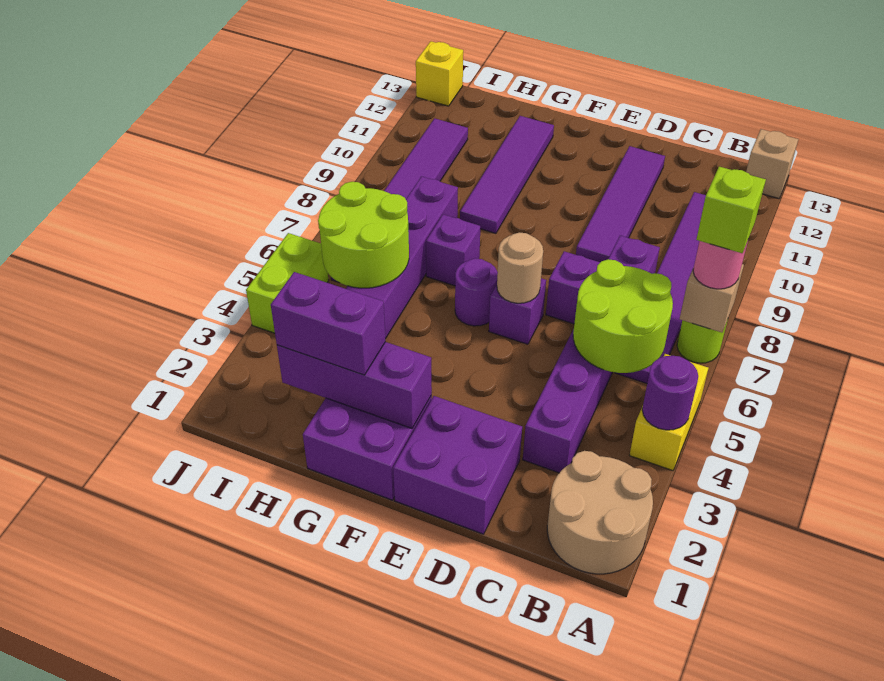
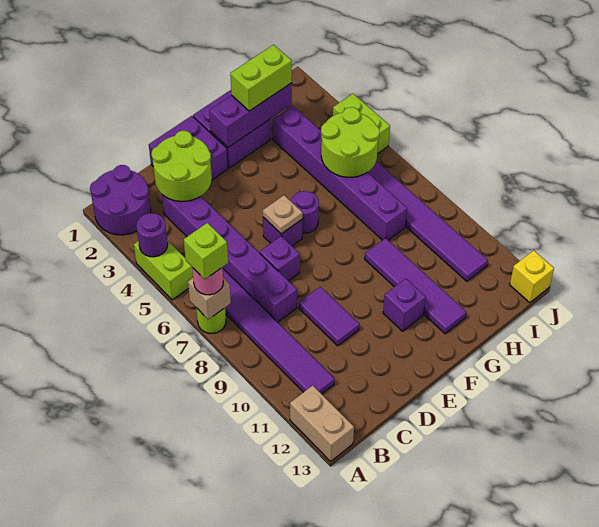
tan 2x2 round brick [547,451,653,574] -> purple 2x2 round brick [90,165,151,235]
yellow 1x2 brick [630,354,708,471] -> lime 1x2 brick [134,240,193,300]
tan 1x1 brick [746,129,798,199] -> tan 1x2 brick [290,385,354,461]
lime 2x2 round brick [573,259,673,373] -> lime 2x2 round brick moved to [151,131,212,202]
purple 1x4 tile [576,146,665,262] -> purple 1x2 tile [299,287,359,346]
tan 1x1 round brick [497,232,543,303] -> tan 1x1 plate [263,195,303,234]
purple 1x2 brick [271,272,386,375] -> lime 1x2 brick [230,45,292,111]
purple 1x1 brick [426,215,480,286] -> purple 1x1 brick moved to [383,278,426,331]

